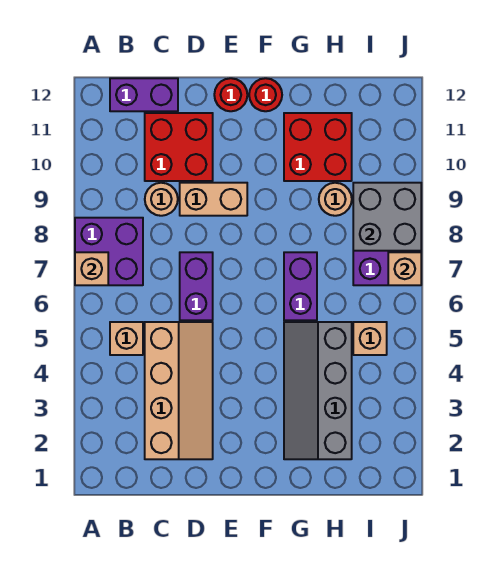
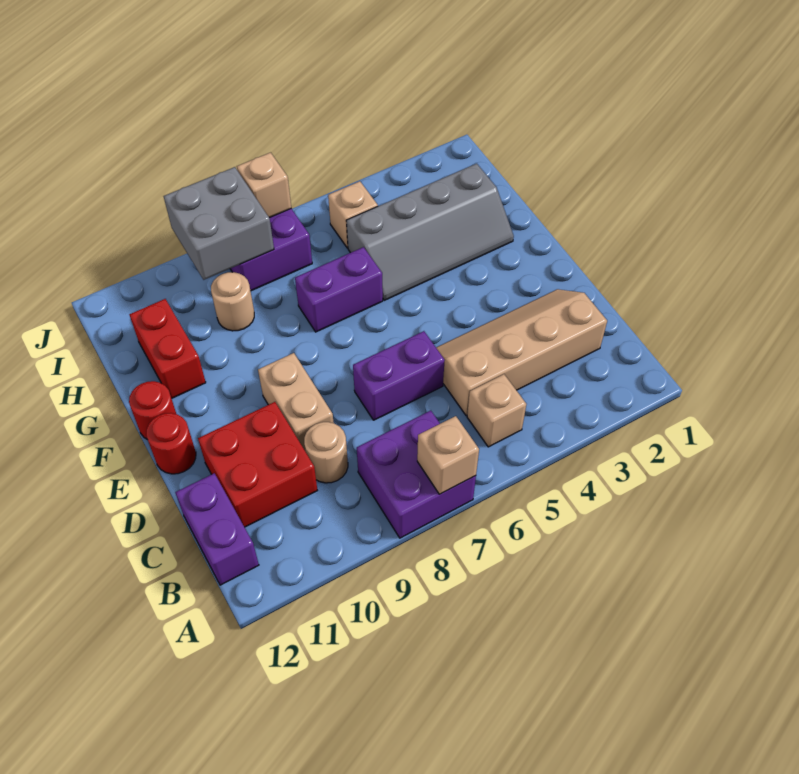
red 2x2 brick [284,113,352,181] -> red 1x2 brick [129,299,206,399]

